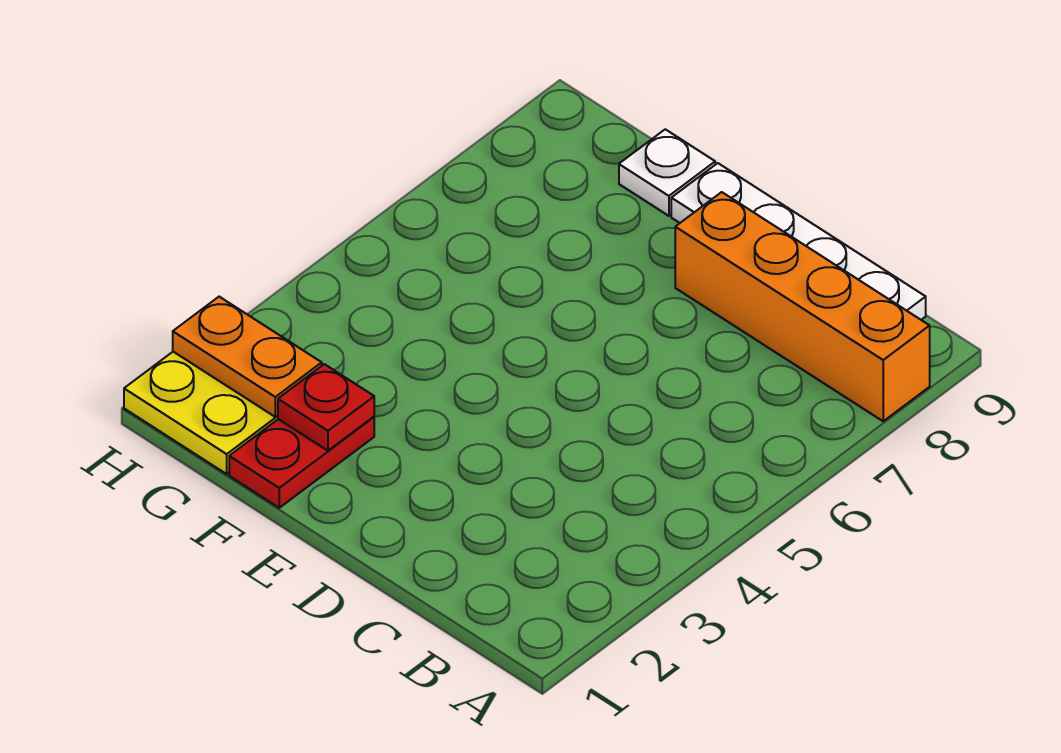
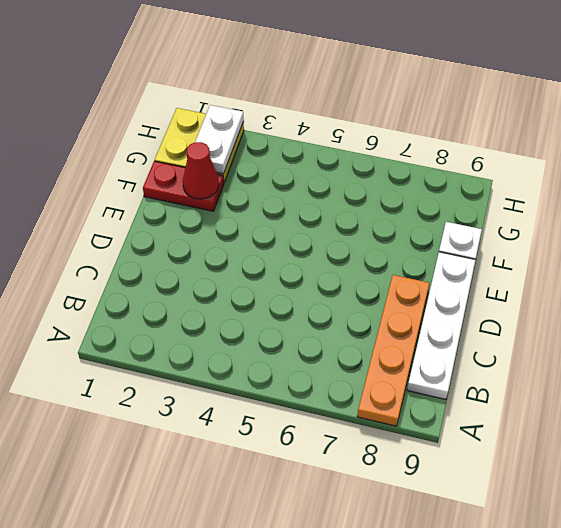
orange 1x4 brick [675,192,930,421] -> orange 1x4 plate [357,275,430,426]
red 1x1 plate [278,364,374,451] -> red 1x1 cone [183,142,219,199]
orange 1x2 plate [173,297,322,417] -> white 1x2 plate [195,105,244,174]

